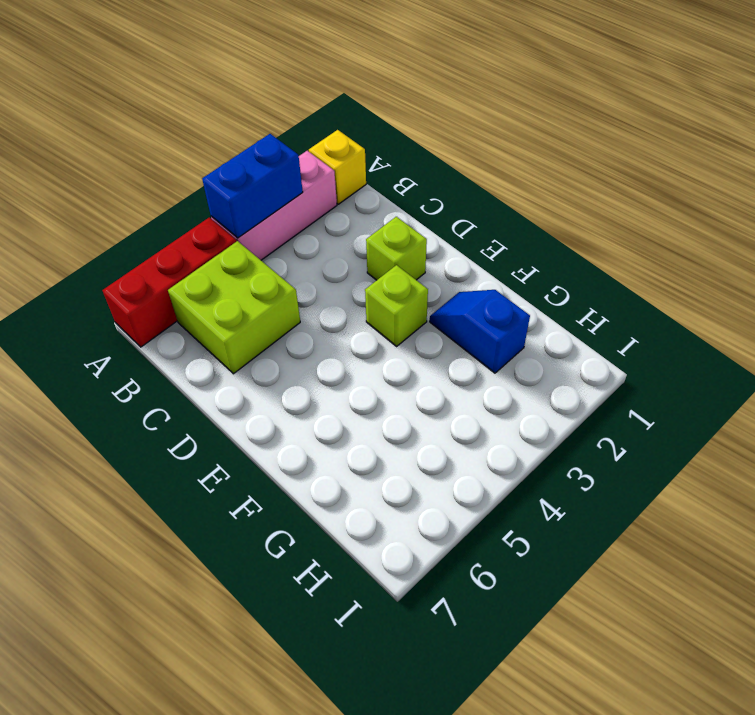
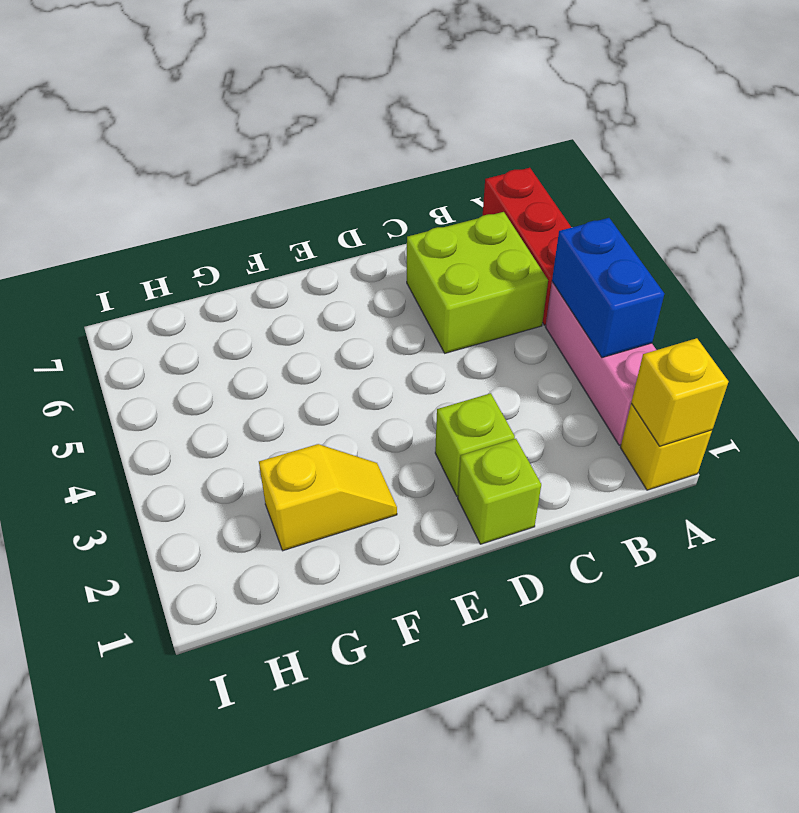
none -> yellow 1x1 brick [631,338,728,446]
lime 1x1 brick [365,265,428,346] -> lime 1x1 brick moved to [458,439,541,544]
blue 1x2 slope [430,290,530,373] -> yellow 1x2 slope [259,444,397,551]

